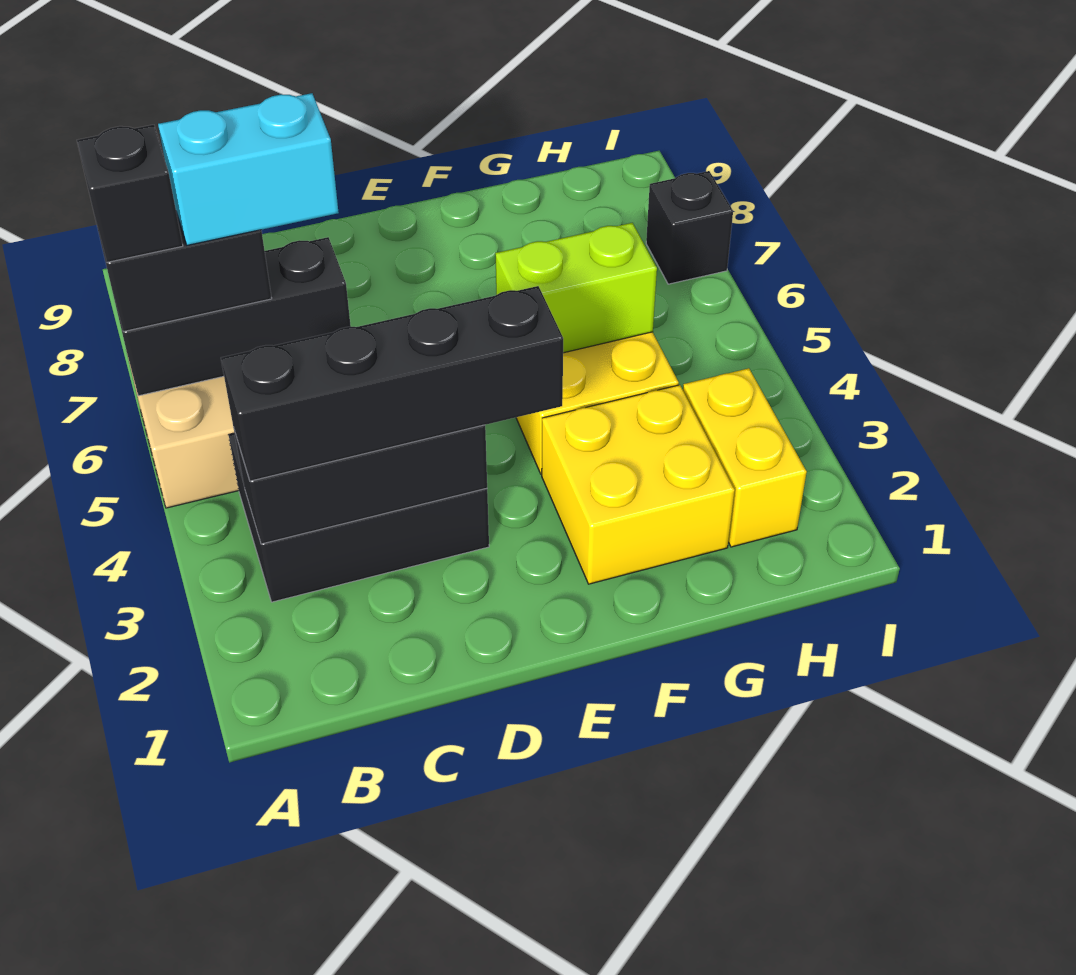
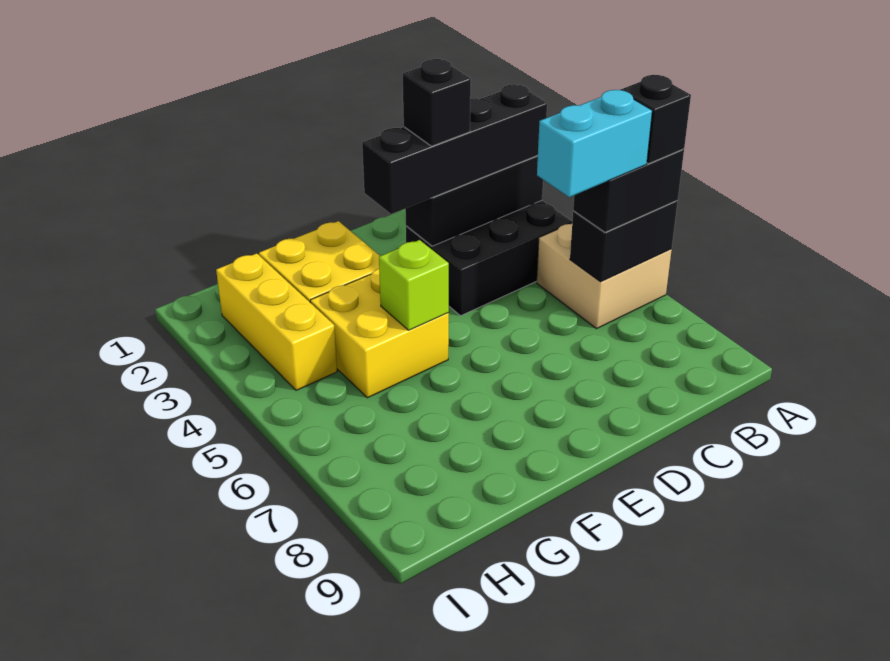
black 1x3 brick [113,237,351,396] -> black 1x2 brick [570,201,678,282]
lime 1x2 brick [495,223,657,353] -> lime 1x1 brick [379,240,449,330]
yellow 1x2 brick [683,368,807,547] -> yellow 1x3 brick [216,253,337,390]
black 1x1 brick [646,171,733,284] -> black 1x1 brick moved to [403,59,471,146]

